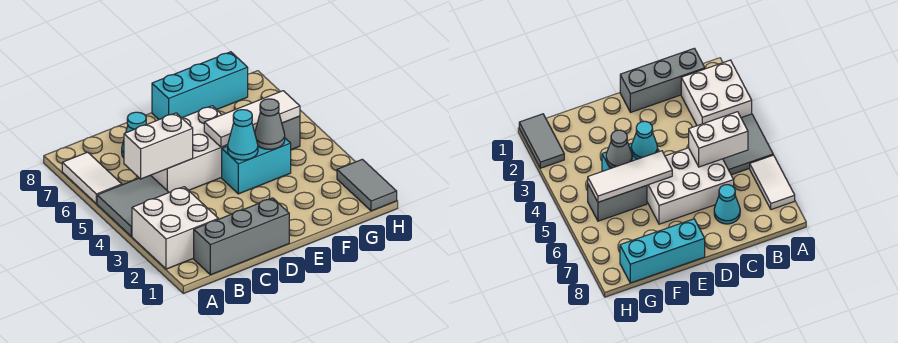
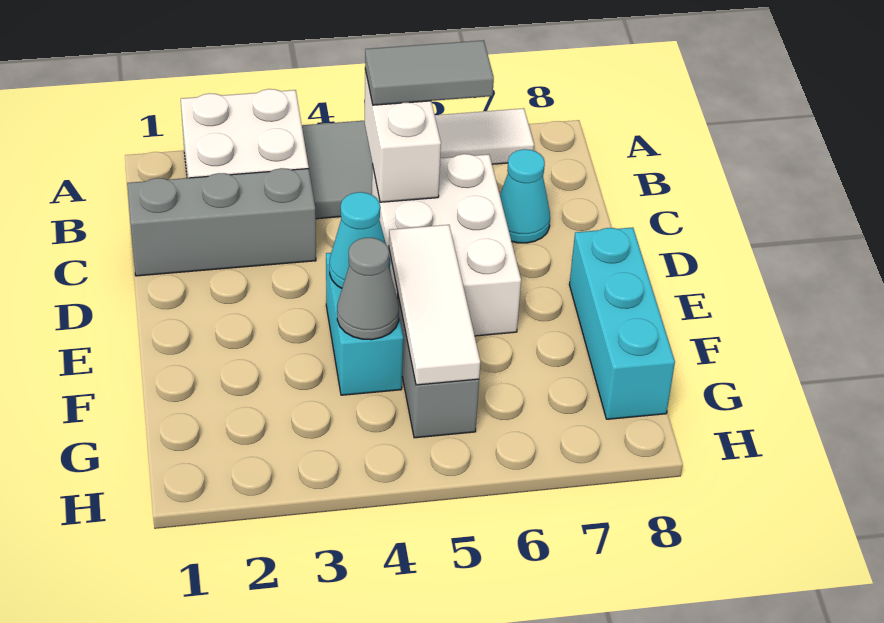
grey 1x3 brick [194,198,289,275] -> grey 1x3 brick turned to [127,168,316,276]
grey 1x2 tile [337,159,397,211] -> grey 1x2 tile moved to [365,40,494,105]

